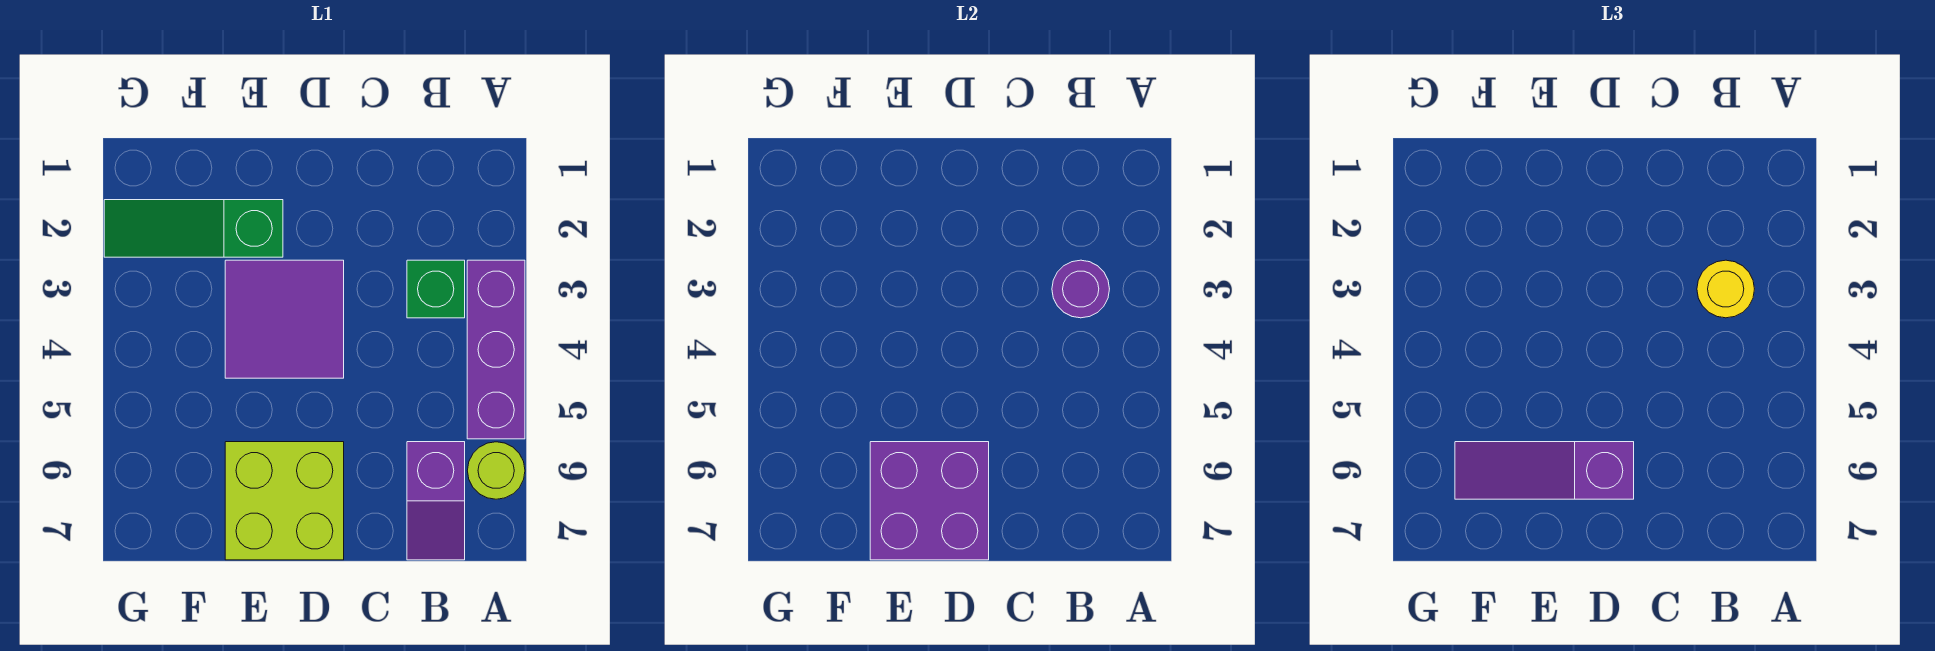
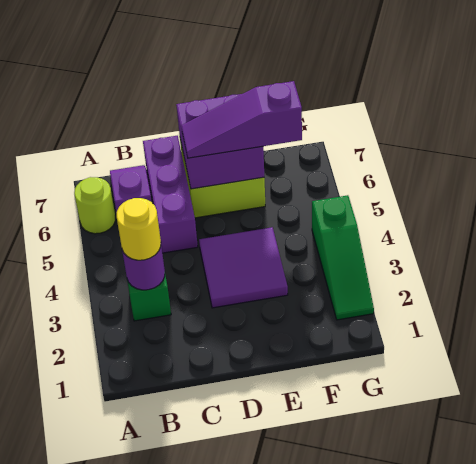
purple 1x3 brick [467,260,525,439] -> purple 1x3 brick moved to [143,136,198,253]
purple 1x3 slope [1455,442,1634,499] -> purple 1x3 slope turned to [181,81,302,158]
green 1x3 slope [104,200,283,257] -> green 1x3 slope turned to [312,195,374,320]

